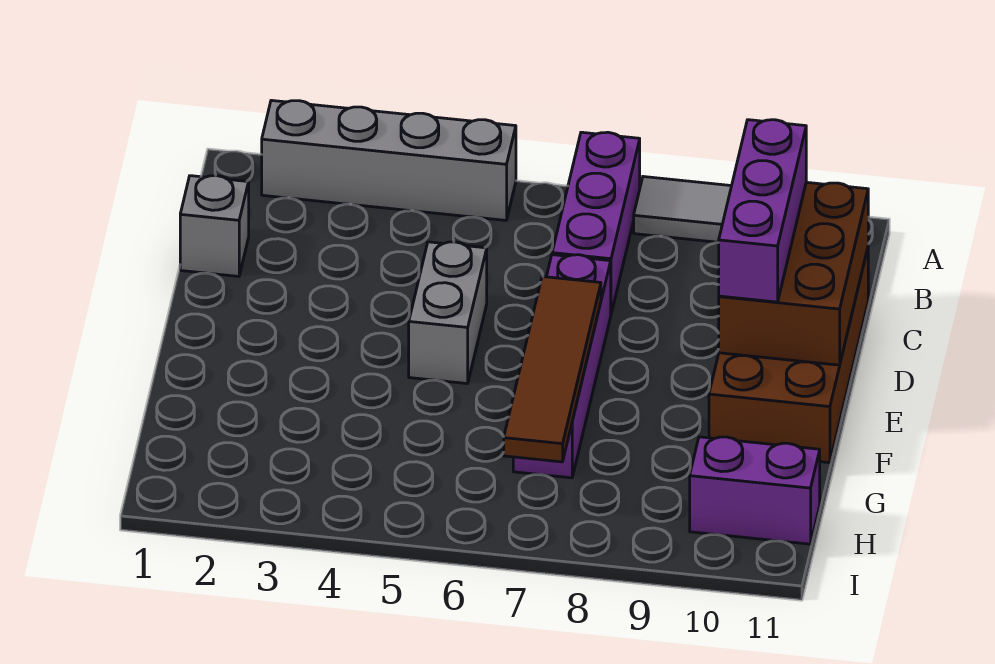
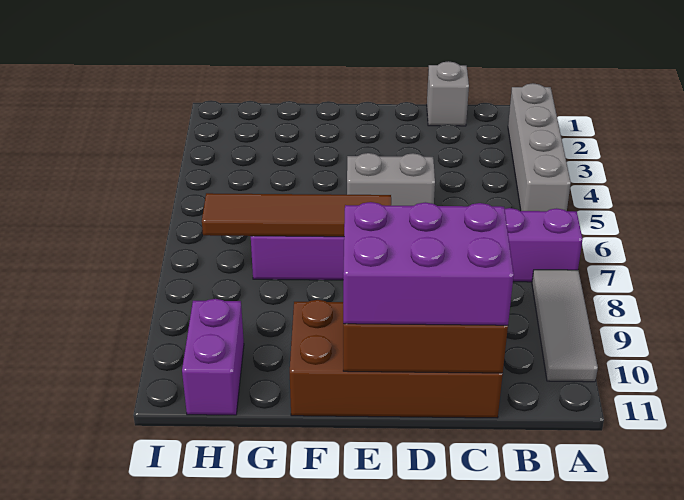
purple 1x3 brick [718,120,806,302] -> purple 2x3 brick [343,202,514,325]

